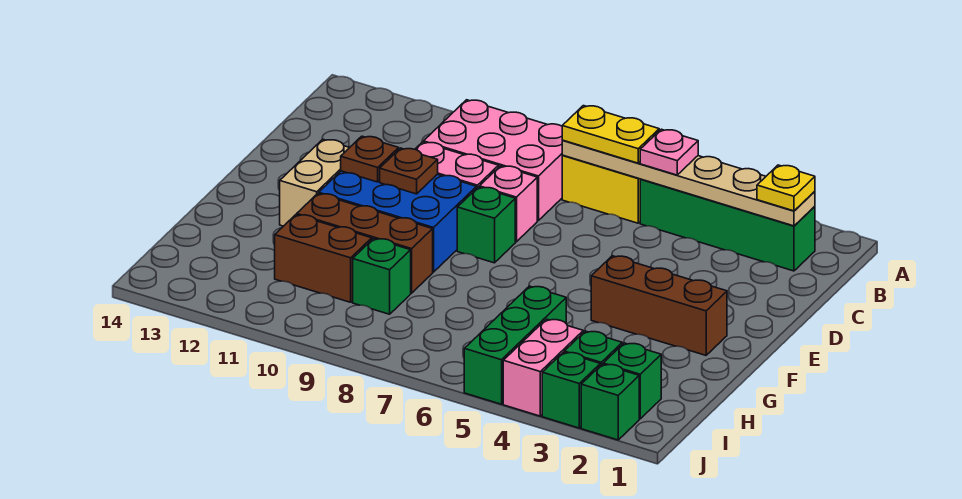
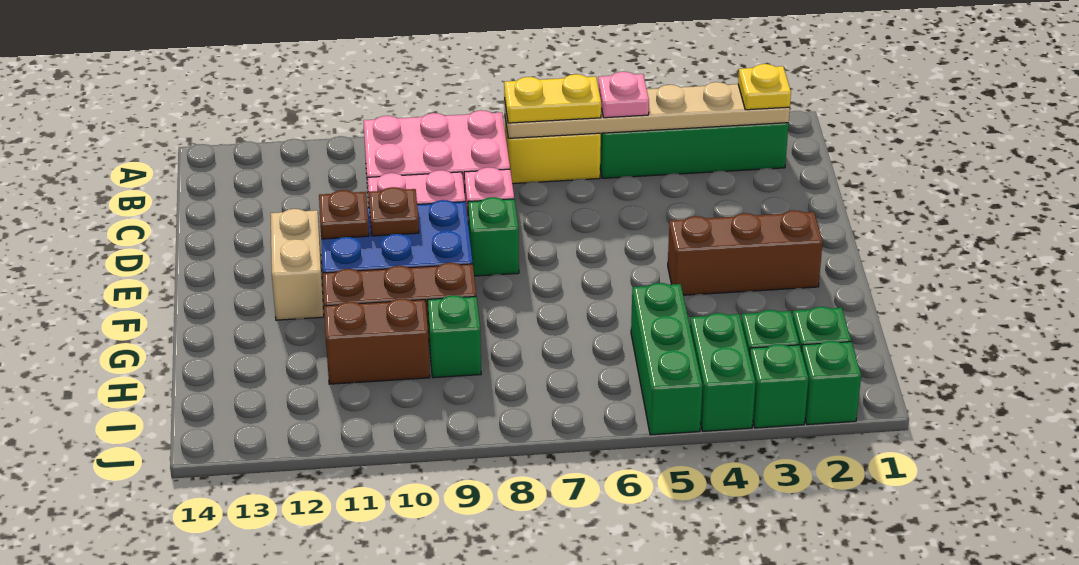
pink 1x2 brick [503,319,583,416] -> green 1x2 brick [690,313,756,431]

